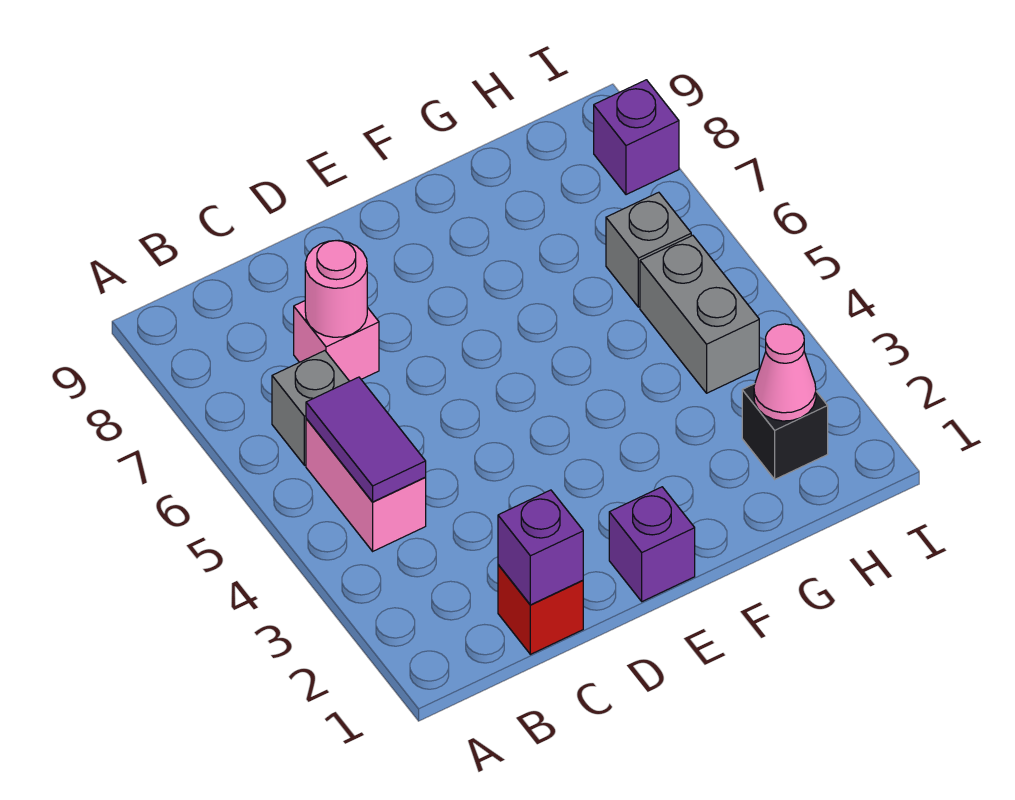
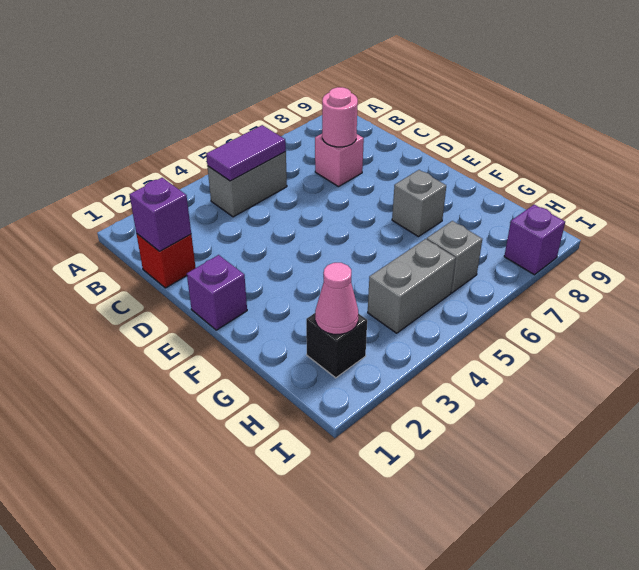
pink 1x2 brick [306,419,426,551] -> grey 1x2 brick [207,152,287,217]
grey 1x1 brick [272,351,349,465] -> grey 1x1 brick moved to [392,170,446,237]

